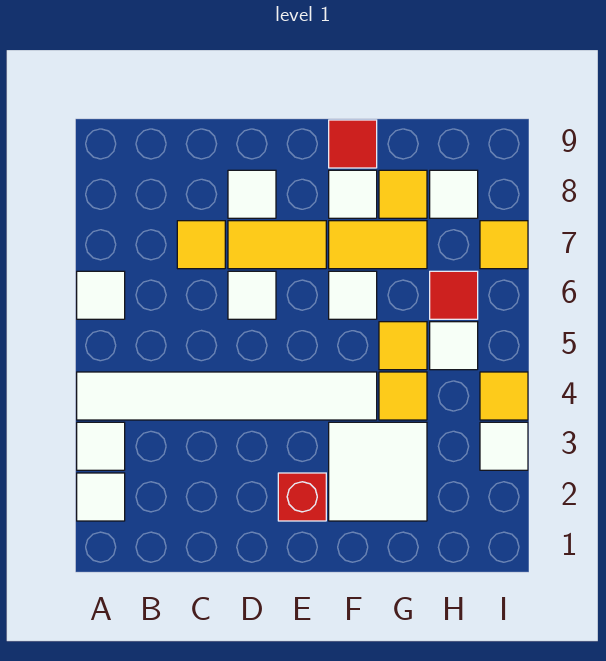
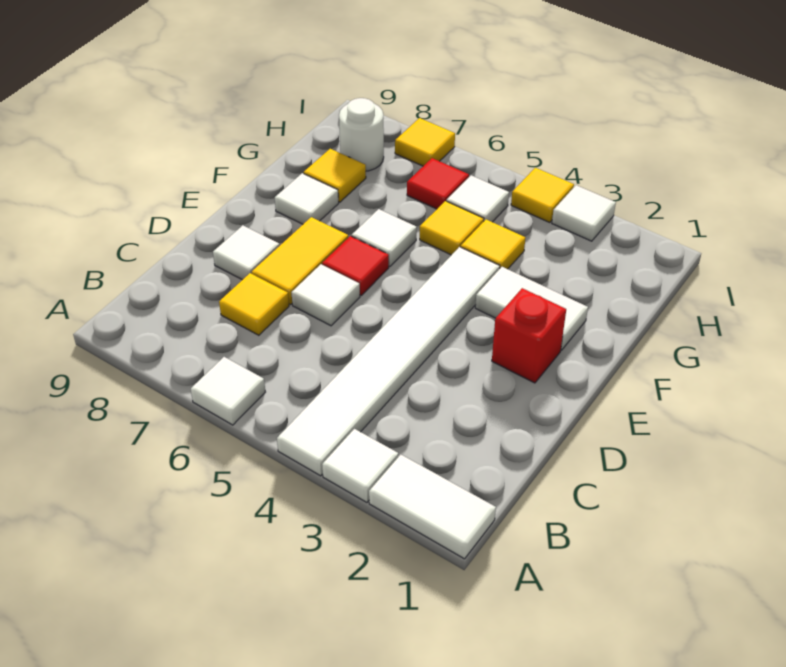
white 1x1 tile [77,473,125,521] -> white 1x2 tile [369,455,496,559]
white 2x2 tile [329,422,427,521] -> white 1x2 tile [475,267,588,350]
yellow 1x2 tile [329,221,427,269] -> none
red 1x1 tile [329,120,377,168] -> red 1x1 tile moved to [322,236,389,295]
white 1x1 tile [430,170,478,218] -> white 1x1 round brick [339,98,384,171]

